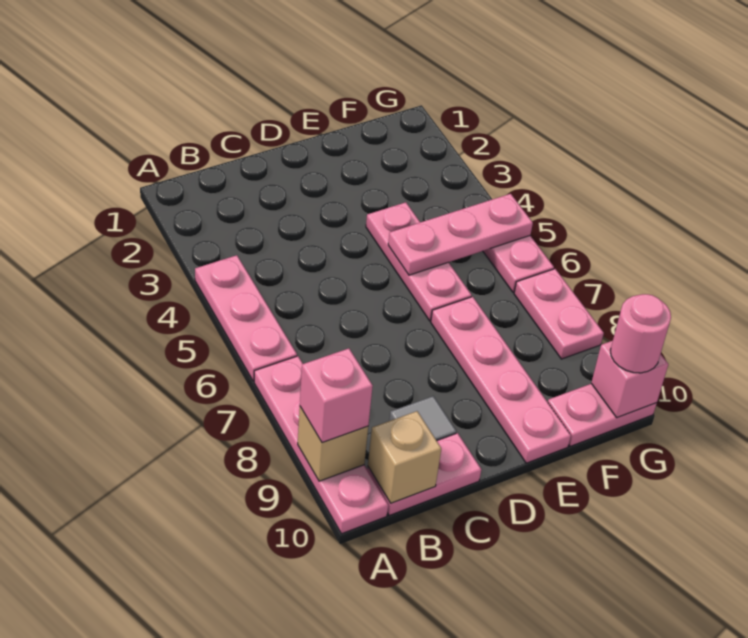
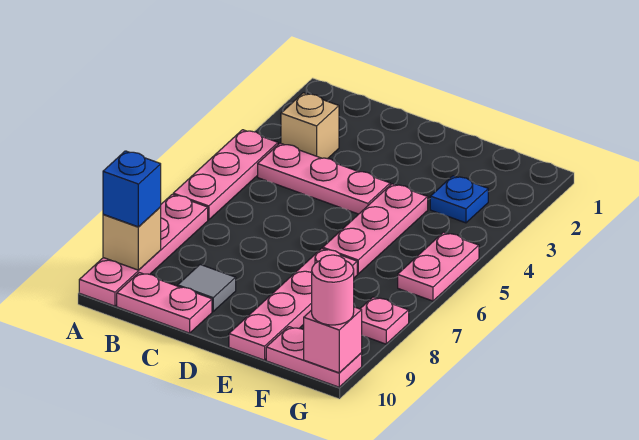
pink 1x1 brick [300,348,373,442] -> blue 1x1 brick [103,151,161,227]
tan 1x1 brick [368,411,441,503] -> tan 1x1 brick moved to [281,93,339,159]
pink 1x3 plate [388,194,533,275] -> pink 1x3 plate moved to [258,143,390,214]
none -> blue 1x1 plate [430,176,488,223]
pink 1x2 plate [514,269,604,359] -> pink 1x1 plate [360,297,409,344]

